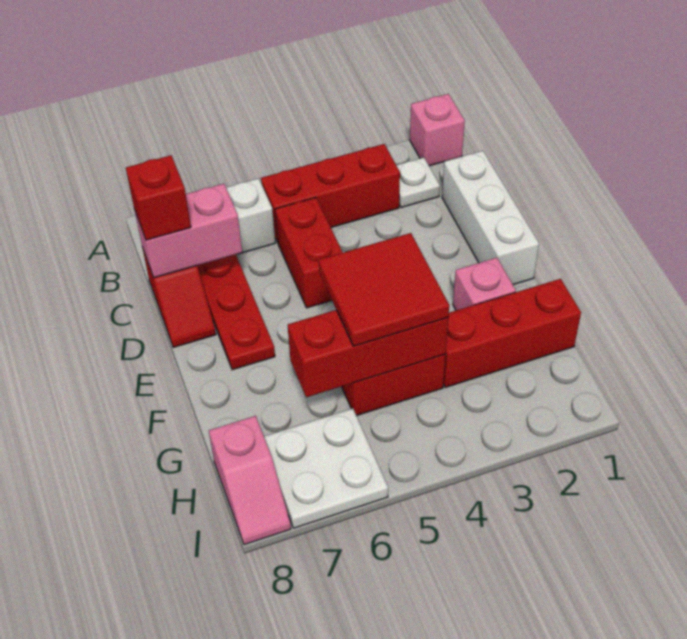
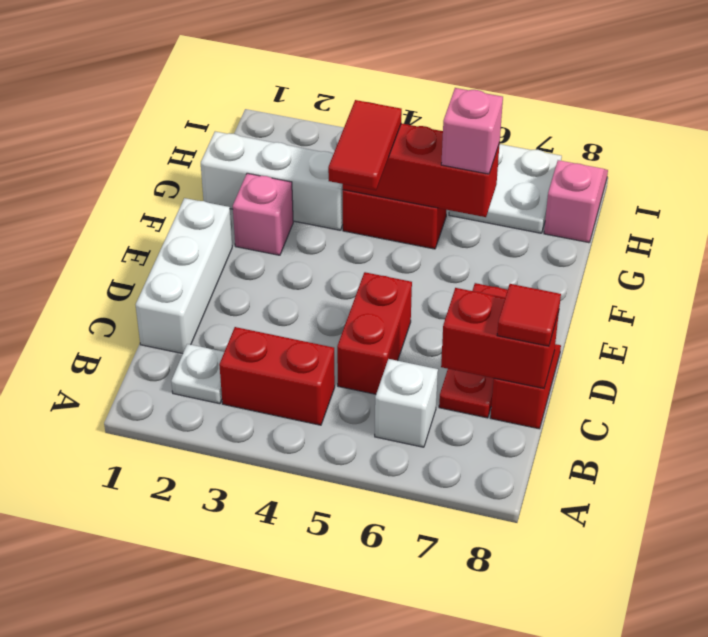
pink 1x1 brick [410,94,465,166] -> pink 1x1 brick moved to [441,88,503,174]
red 1x3 brick [261,144,400,243] -> red 1x2 brick [219,327,335,425]
pink 1x2 brick [135,184,242,278] -> red 1x2 brick [441,288,559,388]
red 1x1 brick [126,155,191,240] -> red 1x1 tile [497,284,561,346]
red 2x2 tile [319,233,449,346] -> red 1x2 tile [328,100,402,190]
red 1x3 brick [443,279,581,387] -> white 1x3 brick [201,131,343,230]

